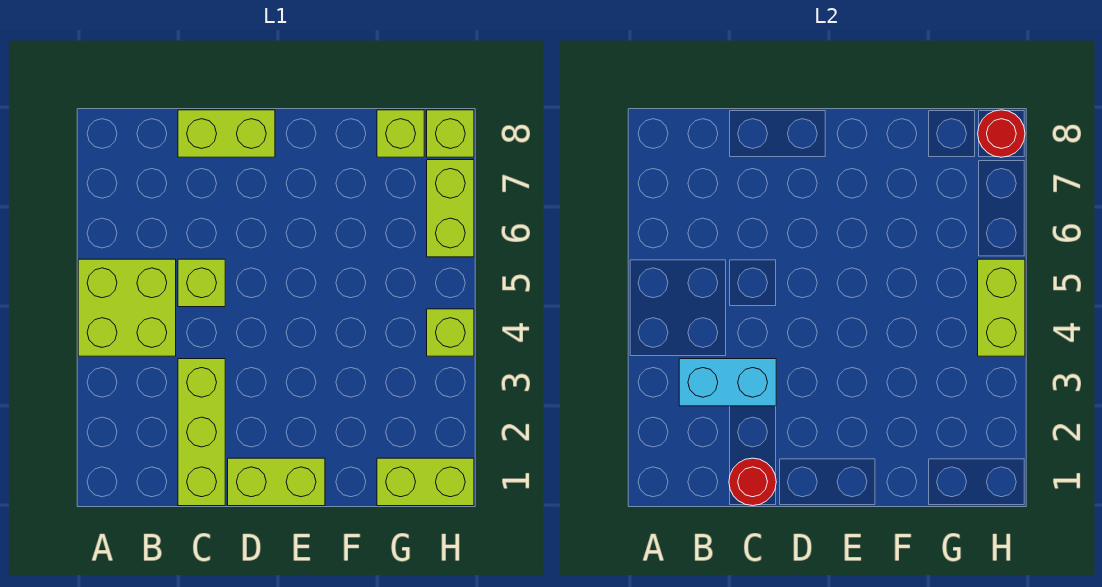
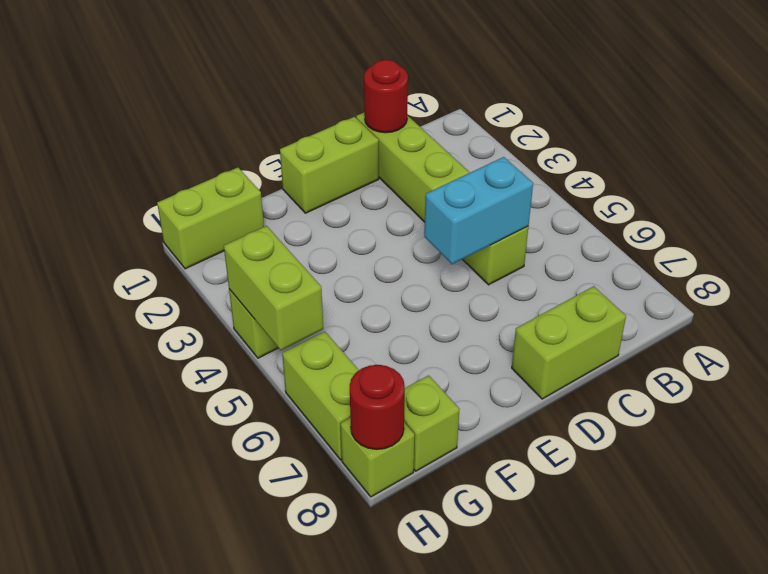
lime 2x2 brick [78,259,176,356] -> none
cyan 1x2 brick [679,359,776,406] -> cyan 1x2 brick moved to [424,157,533,264]

